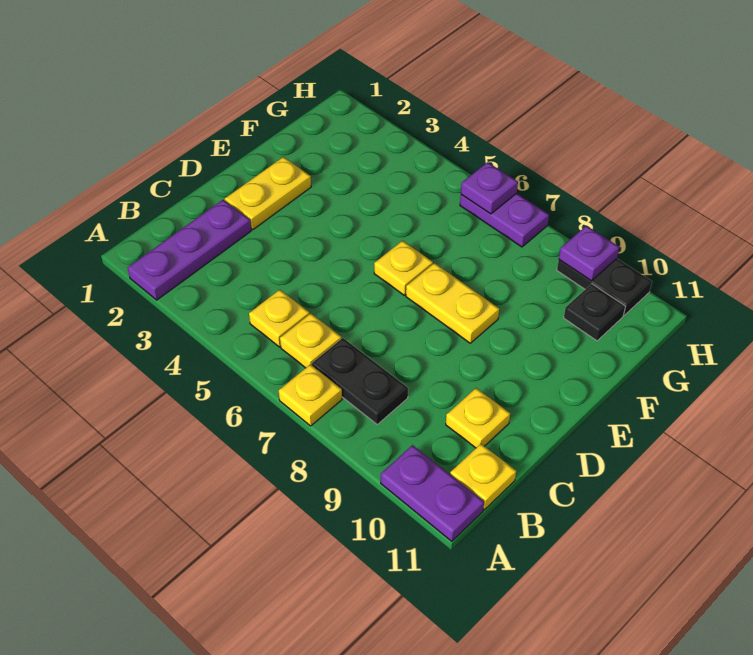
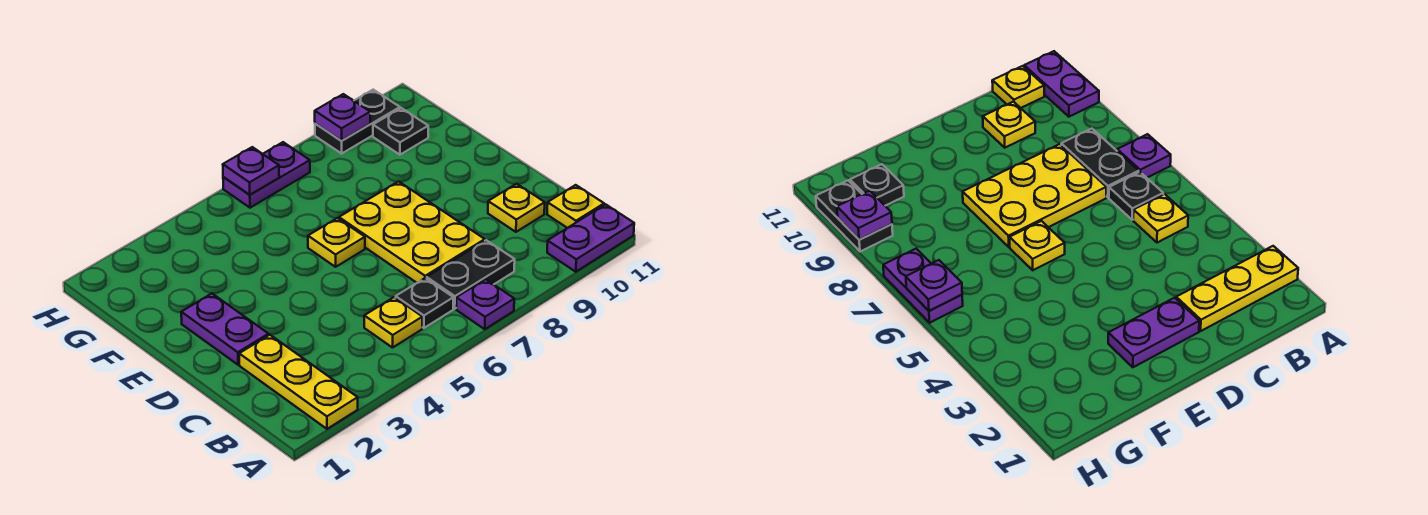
purple 1x3 plate [128,200,251,300] -> yellow 1x3 plate [239,335,358,429]
yellow 1x1 plate [279,364,342,426] -> purple 1x1 plate [456,279,514,329]
yellow 1x1 plate [280,314,341,368] -> black 1x1 plate [396,278,453,328]
yellow 1x2 plate [225,157,311,229] -> purple 1x2 plate [181,293,268,365]
yellow 1x2 plate [406,263,499,343] -> yellow 2x3 plate [339,182,485,283]

